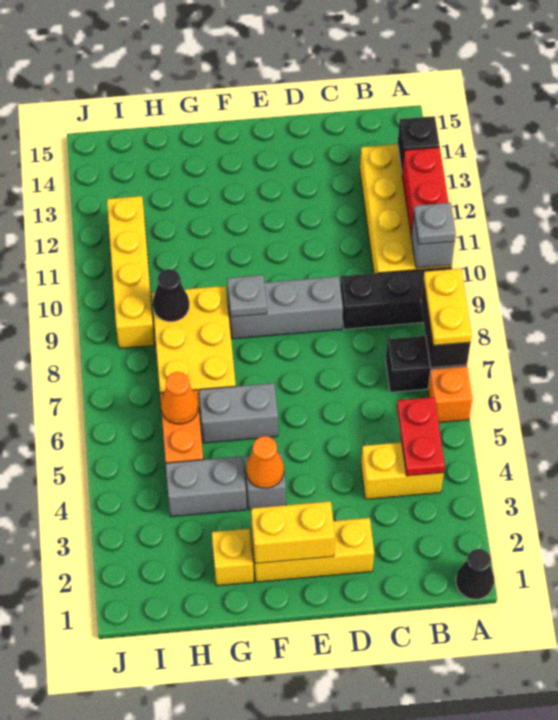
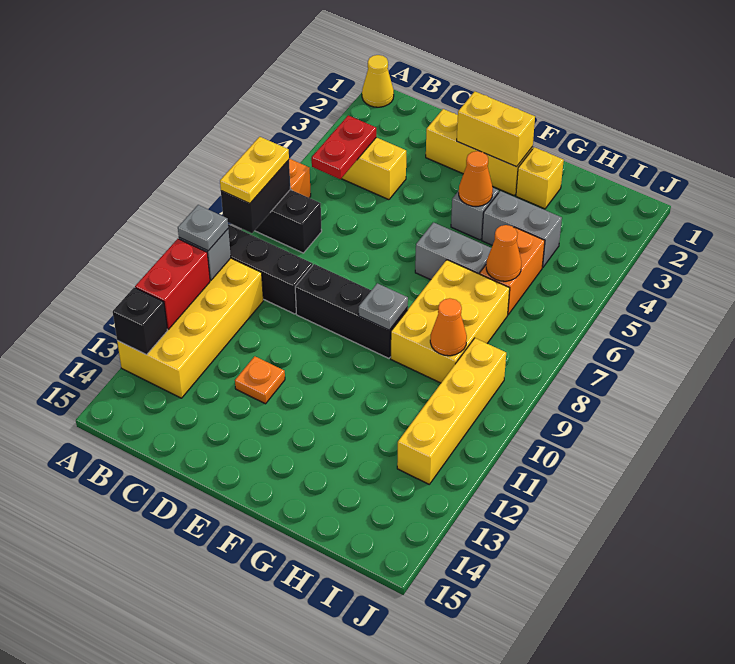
black 1x1 cone [456,549,494,599] -> yellow 1x1 cone [362,55,394,107]
grey 1x3 brick [228,276,343,339] -> black 1x3 brick [295,264,408,358]
none -> orange 1x1 plate [235,356,285,404]
black 1x1 cone [153,269,189,322] -> orange 1x1 cone [430,298,467,356]

